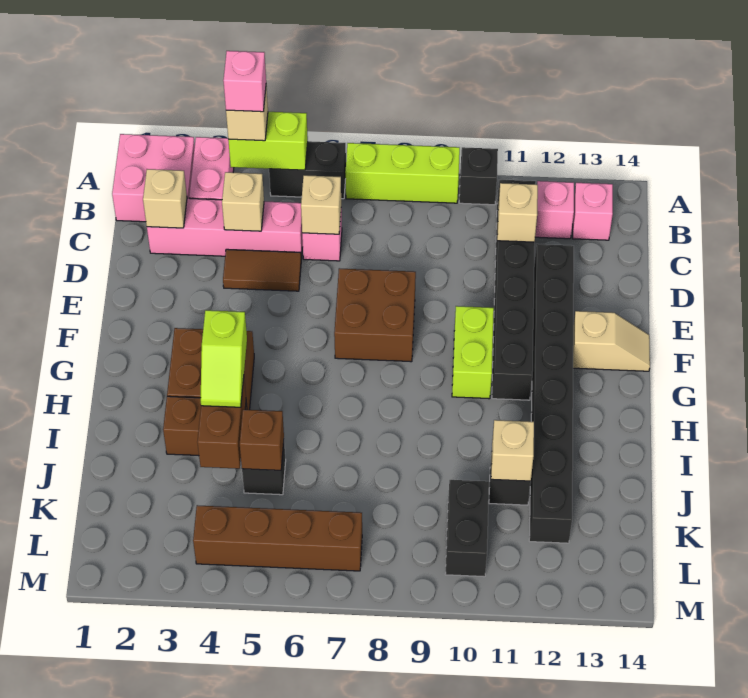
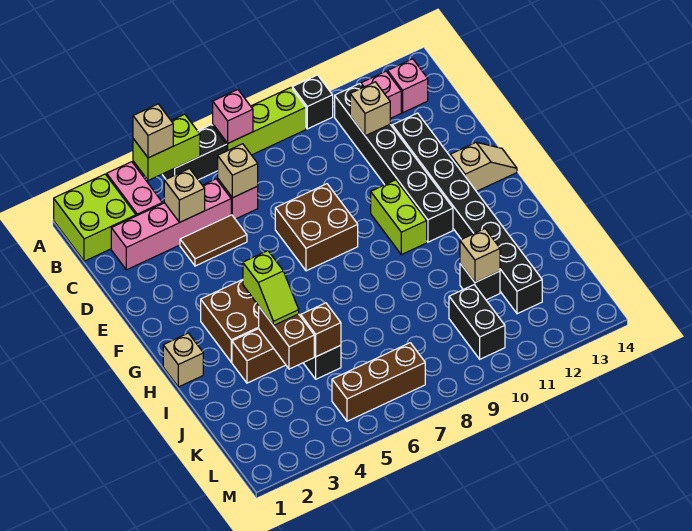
pink 2x2 brick [112,134,195,222] -> lime 2x2 brick [54,174,136,261]
pink 1x1 brick [223,51,266,112] -> pink 1x1 brick moved to [213,90,253,143]
tan 1x1 brick [143,169,187,228] -> tan 1x1 brick moved to [163,333,203,387]
brown 1x4 brick [193,505,362,571] -> brown 1x3 brick [332,343,425,421]

